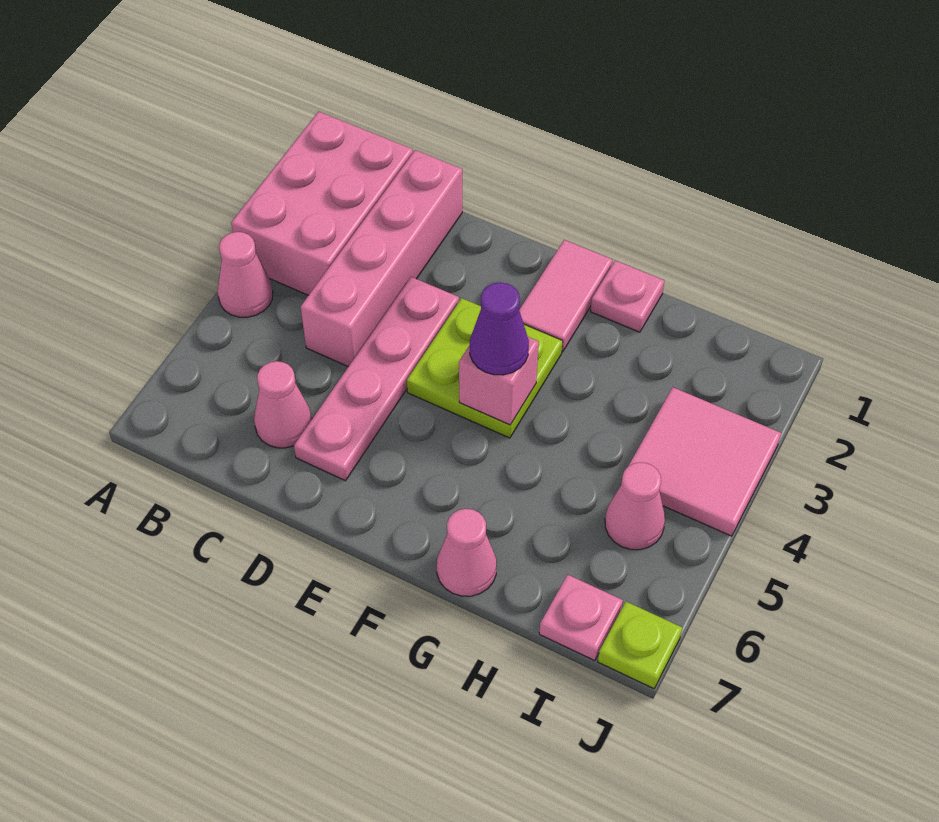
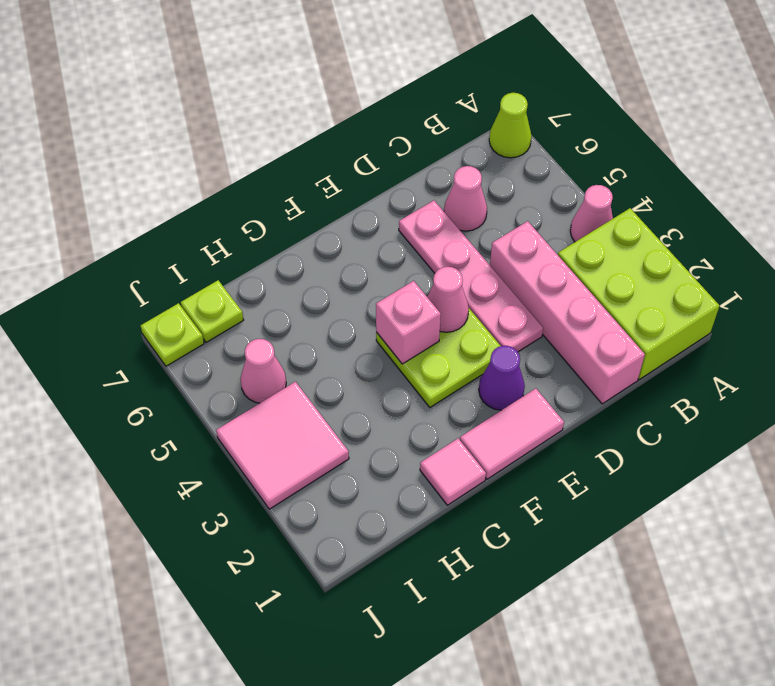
pink 2x3 brick [231,112,413,295] -> lime 2x3 brick [558,208,720,379]
none -> lime 1x1 cone [489,93,532,158]
pink 1x2 tile [519,240,613,352] -> pink 1x2 tile turned to [460,388,564,479]
purple 1x1 cone [470,282,529,375] -> purple 1x1 cone moved to [479,346,525,410]
pink 1x1 plate [590,261,664,332] -> pink 1x1 tile [420,438,486,505]
pink 1x1 cone [437,509,497,596] -> pink 1x1 cone moved to [428,267,469,332]
pink 1x1 plate [539,575,623,661] -> lime 1x1 plate [181,280,243,342]

